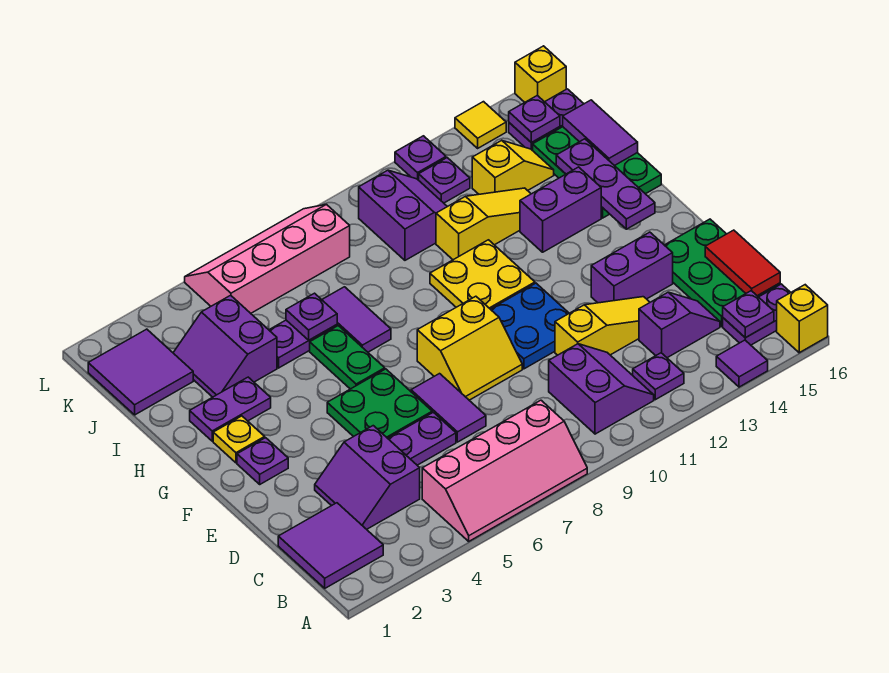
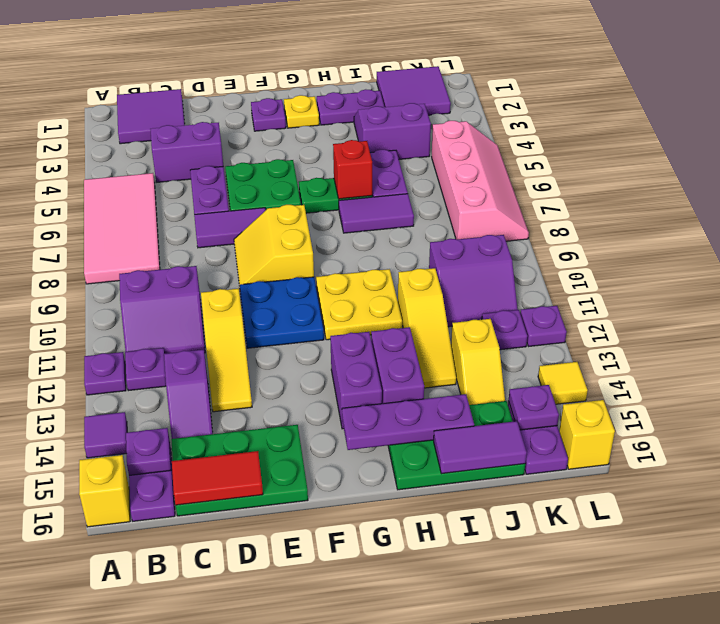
pink 2x4 slope [422,400,587,541] -> pink 2x4 tile [84,173,160,284]
purple 1x2 brick [591,232,673,303] -> purple 1x2 brick moved to [330,332,382,429]
purple 1x2 plate [190,377,271,441] -> purple 1x2 plate turned to [317,89,384,125]
none -> red 1x1 brick [333,140,372,199]
purple 1x1 plate [286,293,337,340] -> purple 1x1 plate moved to [84,352,126,395]

